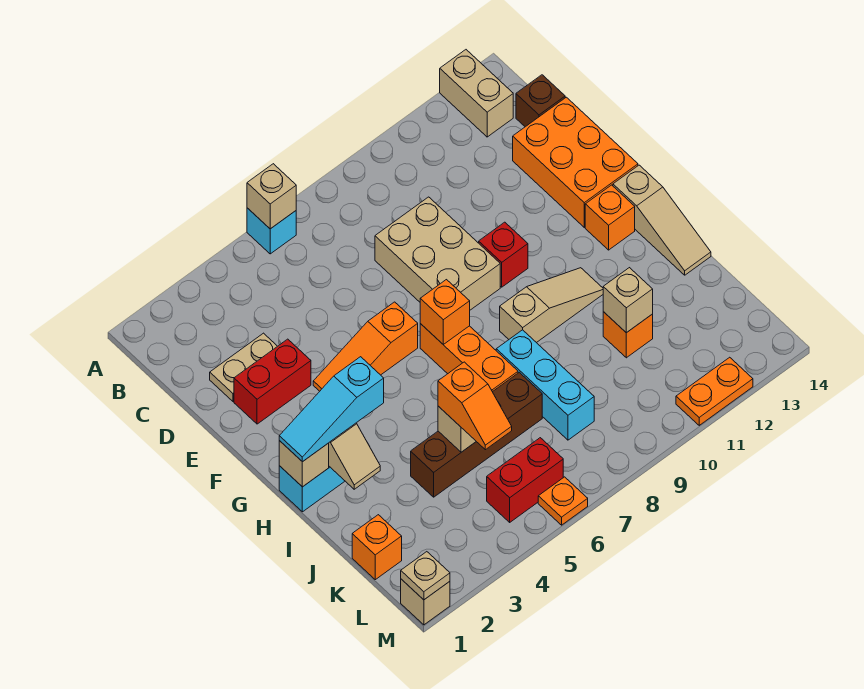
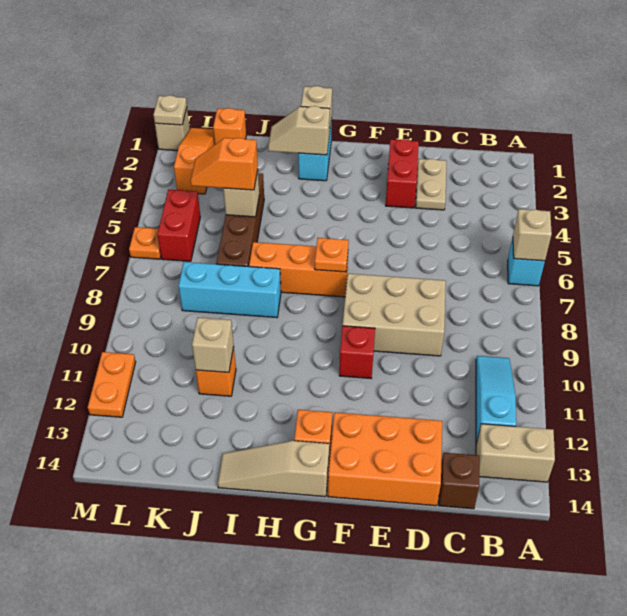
orange 1x3 slope [313,302,418,391] -> orange 1x3 slope moved to [174,128,215,194]
orange 1x1 brick [420,280,470,345] -> orange 1x1 plate [315,238,349,272]
cyan 1x3 slope [279,357,384,462] -> cyan 1x3 slope moved to [476,356,516,444]
tan 1x3 slope [500,268,603,343] -> none

